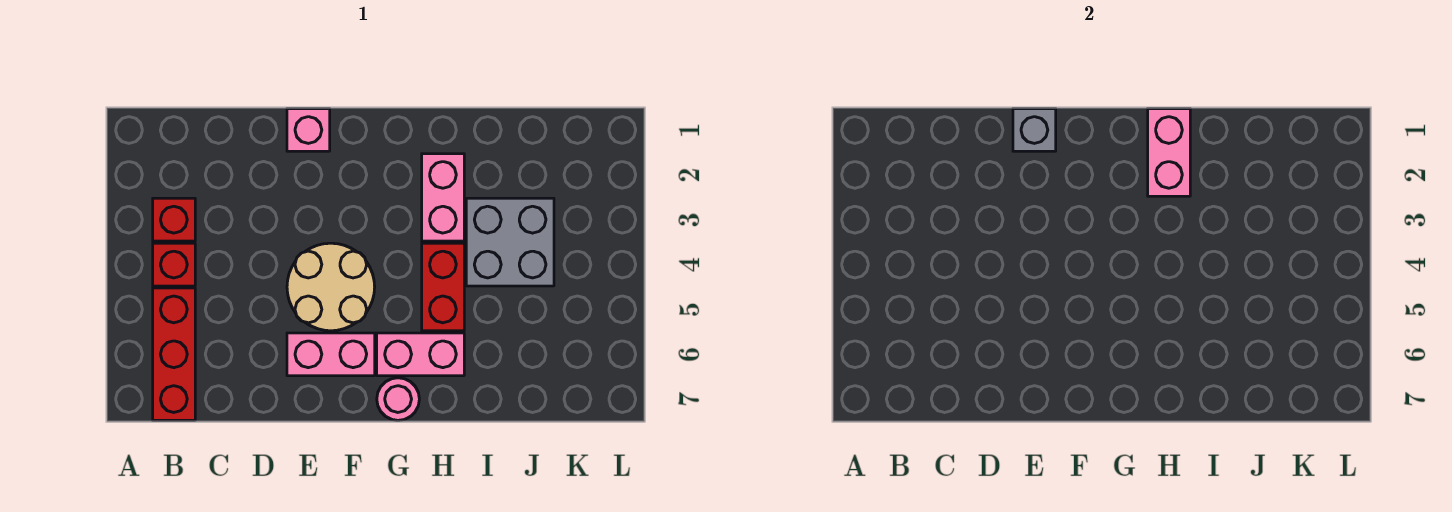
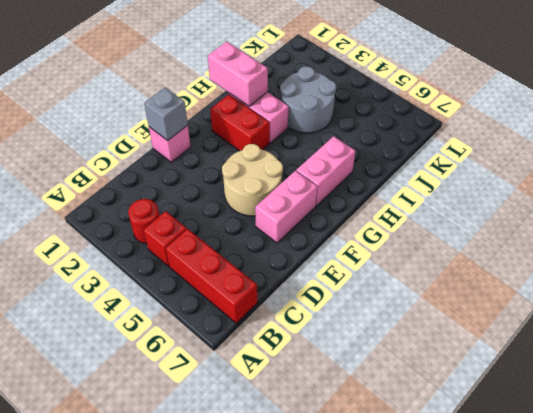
red 1x1 brick [153,198,195,241] -> red 1x1 round brick [128,199,160,244]
pink 1x1 round brick [377,378,419,420] -> none
red 1x2 brick [422,243,464,331] -> red 1x2 brick moved to [210,95,270,151]
grey 2x2 brick [466,198,554,286] -> grey 2x2 round brick [280,66,336,133]

